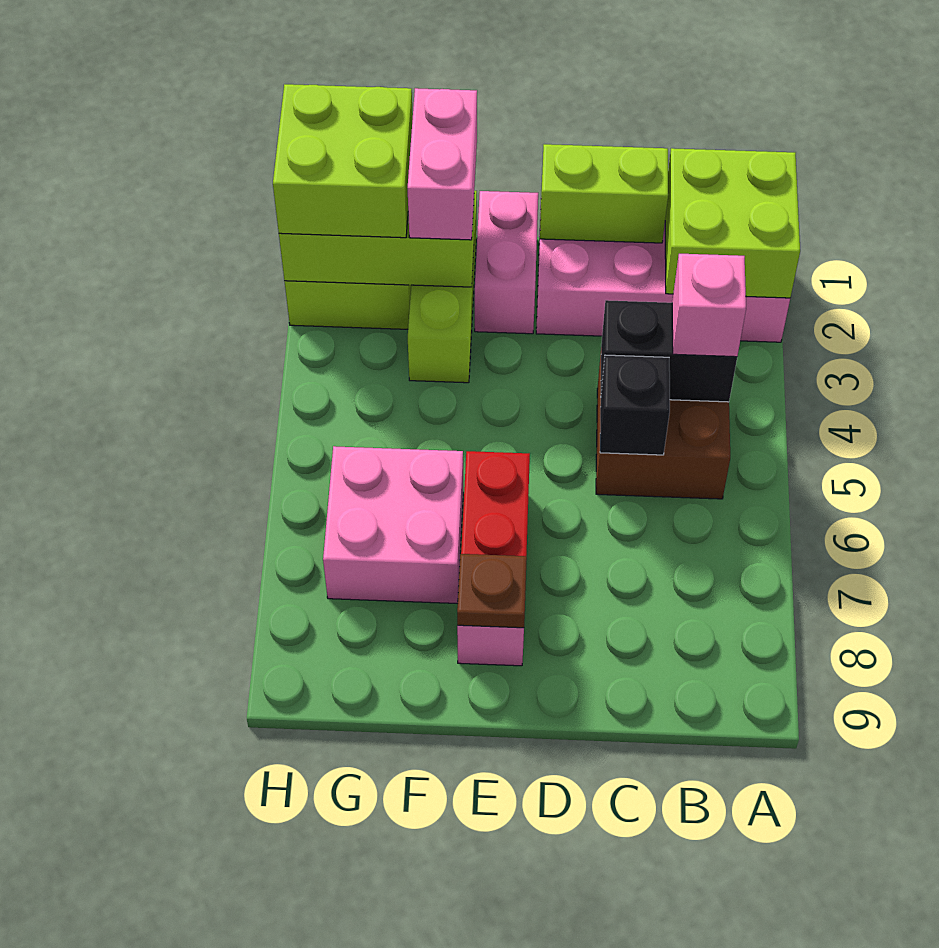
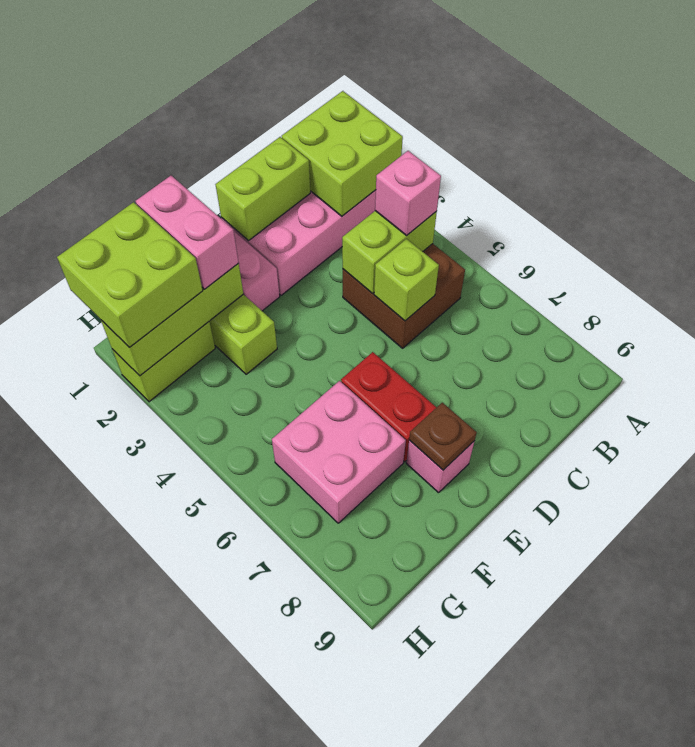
black 1x2 brick [601,300,737,402] -> lime 1x2 brick [342,211,437,294]
black 1x1 brick [600,355,670,455] -> lime 1x1 brick [374,239,439,321]

